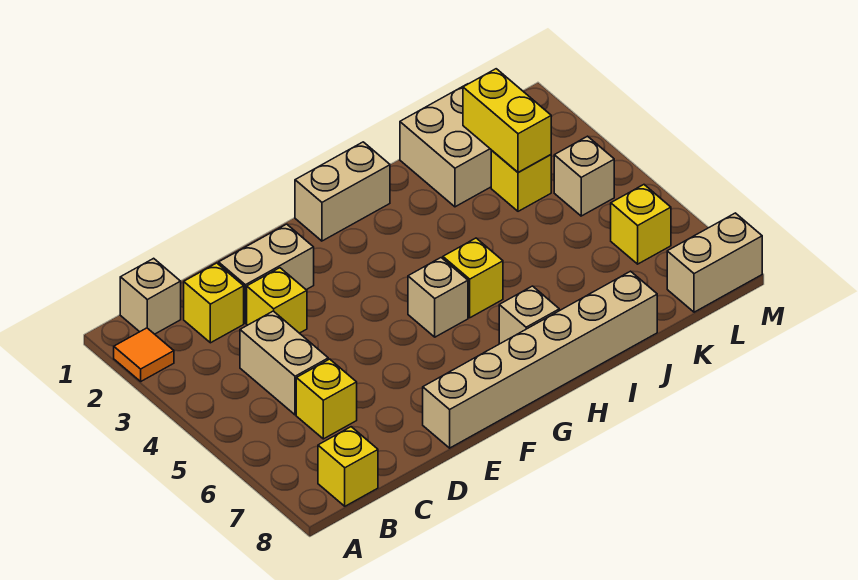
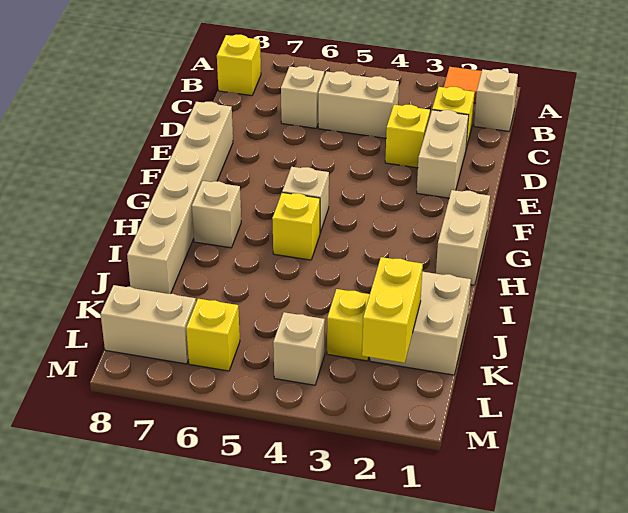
yellow 1x1 brick [296,359,357,439] -> tan 1x1 brick [281,66,324,128]
yellow 1x2 brick [463,69,551,173] -> yellow 1x2 brick turned to [362,257,423,363]
tan 1x2 brick [667,213,762,312] -> tan 1x2 brick turned to [101,285,196,364]

